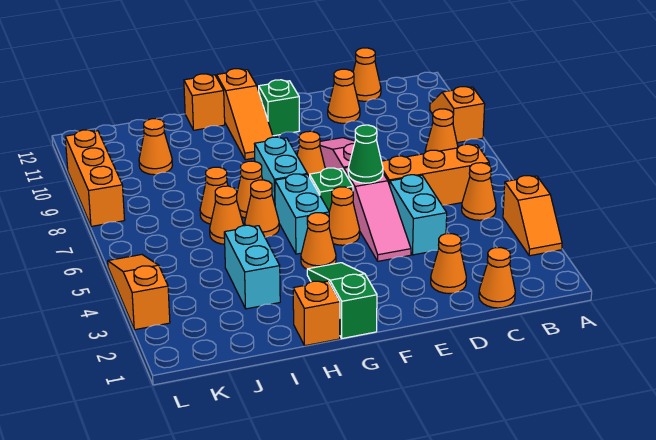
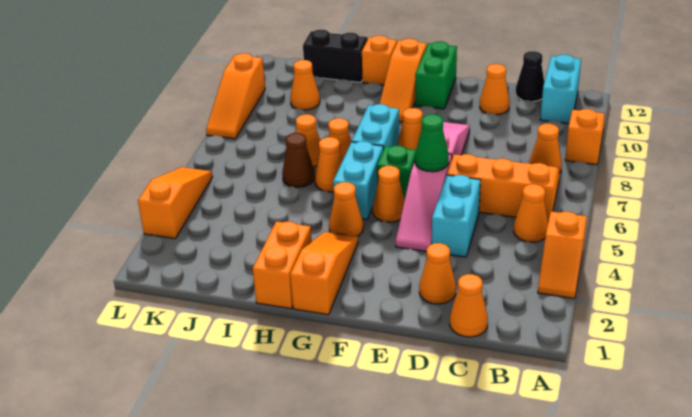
orange 1x1 cone [353,48,381,101] -> black 1x1 cone [516,51,544,101]
green 1x1 brick [259,80,299,136] -> green 1x2 brick [415,42,457,109]
green 1x3 slope [307,263,377,338] -> orange 1x3 slope [290,232,358,315]
orange 1x1 brick [293,281,340,346] -> orange 1x2 brick [253,221,312,309]
cyan 1x2 brick [224,225,280,309] -> cyan 1x2 brick moved to [540,55,581,124]
orange 1x1 cone [210,186,244,244] -> brown 1x1 cone [282,133,315,187]
none -> black 1x2 brick [303,29,368,82]
orange 1x3 brick [65,130,125,226] -> orange 1x3 slope [206,53,265,139]

